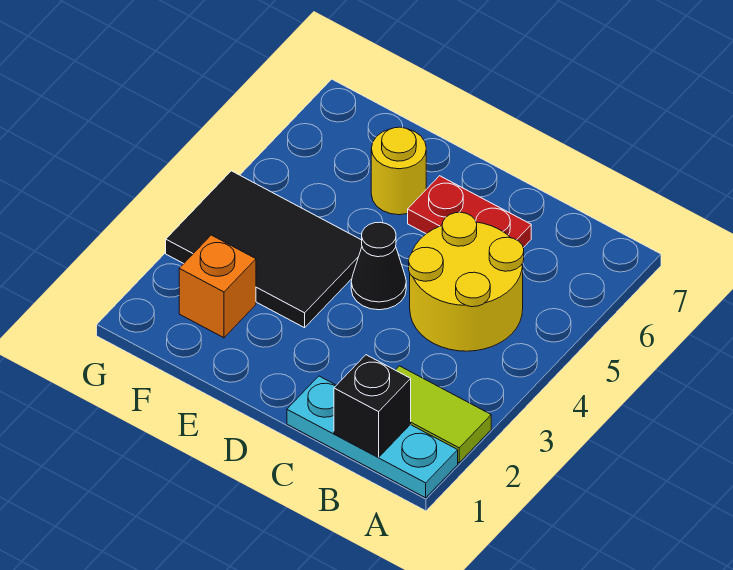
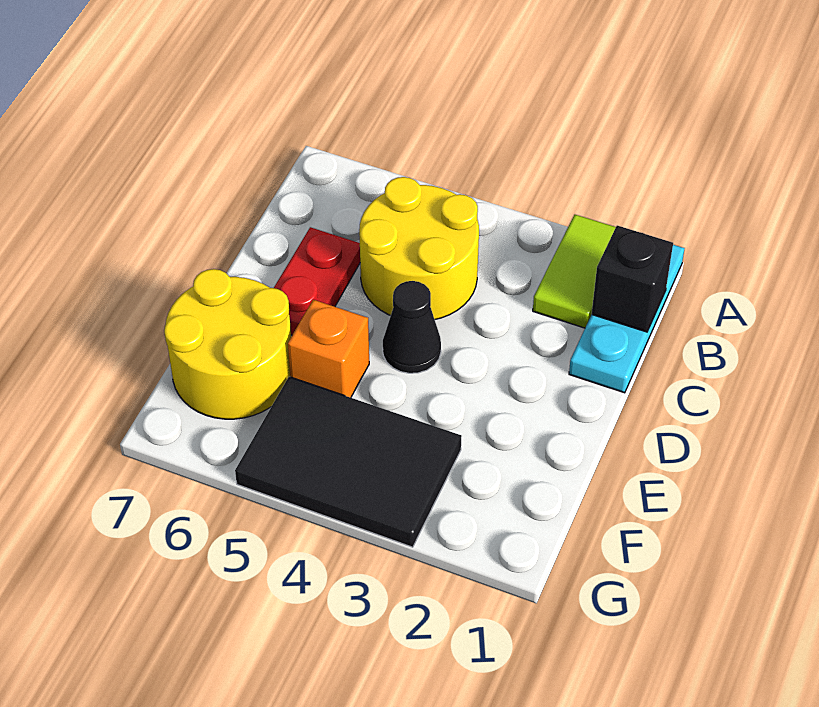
black 2x3 tile [166,171,362,328] -> black 2x3 tile turned to [235,377,462,547]
yellow 1x1 round brick [371,127,426,215] -> yellow 2x2 round brick [164,269,291,419]
orange 1x1 brick [179,235,256,338] -> orange 1x1 brick moved to [288,300,369,398]

